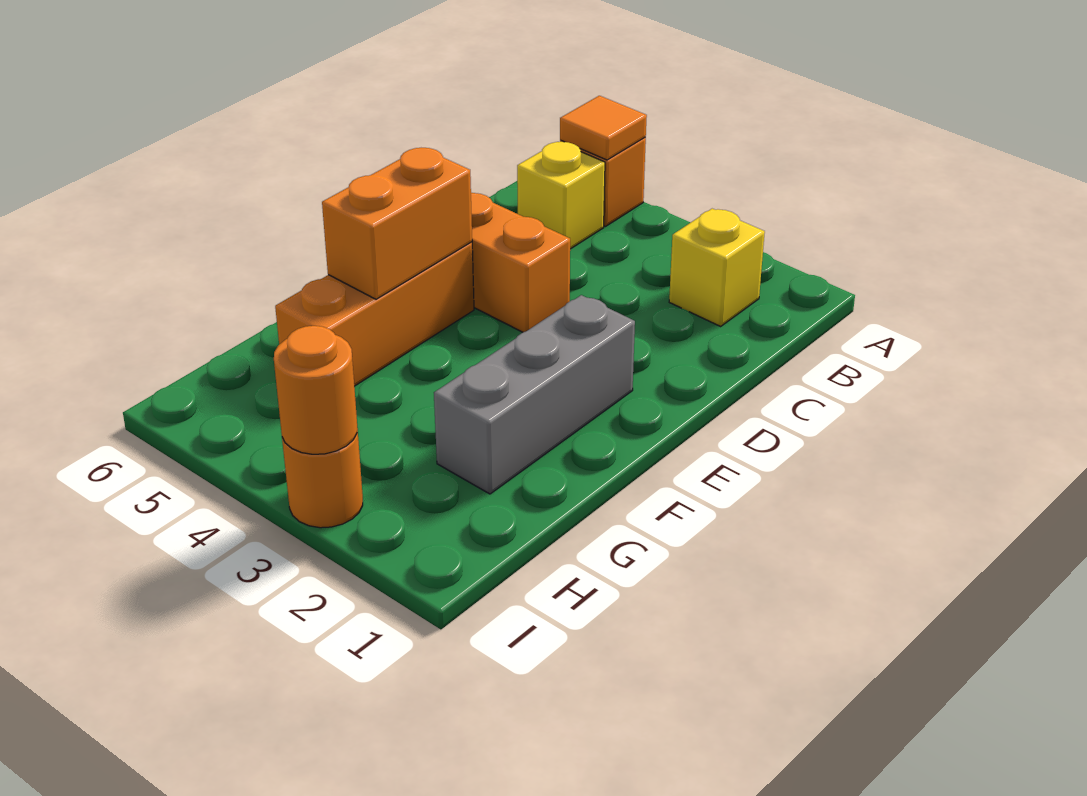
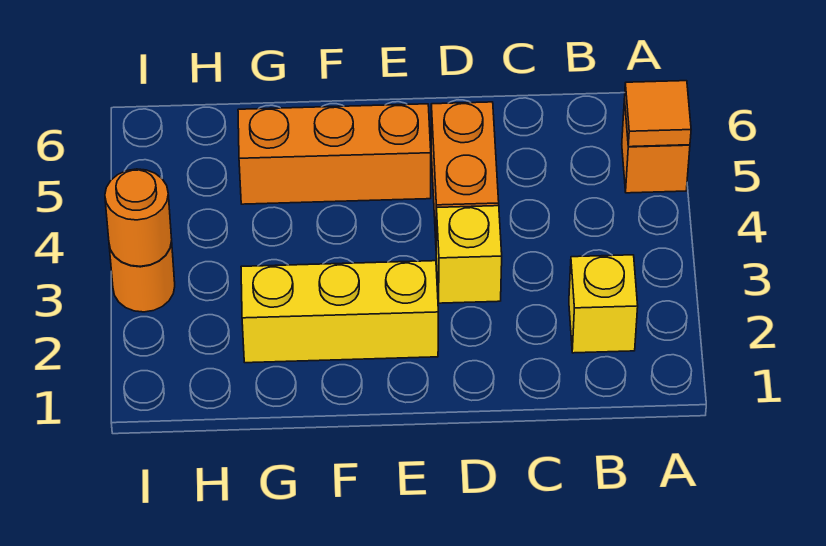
yellow 1x1 brick [517,142,605,249] -> yellow 1x1 brick moved to [436,206,502,303]
grey 1x3 brick [434,295,635,494] -> yellow 1x3 brick [241,261,438,363]
orange 1x2 brick [322,148,472,299] -> none

